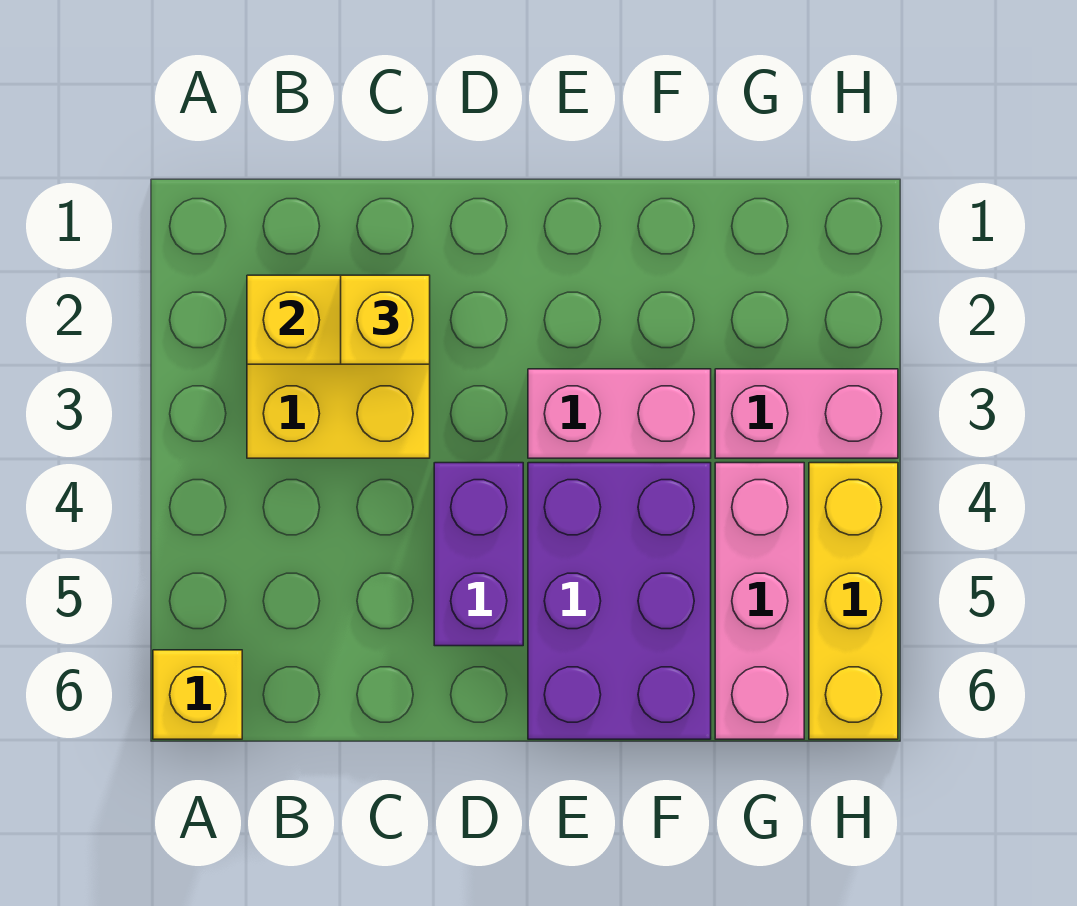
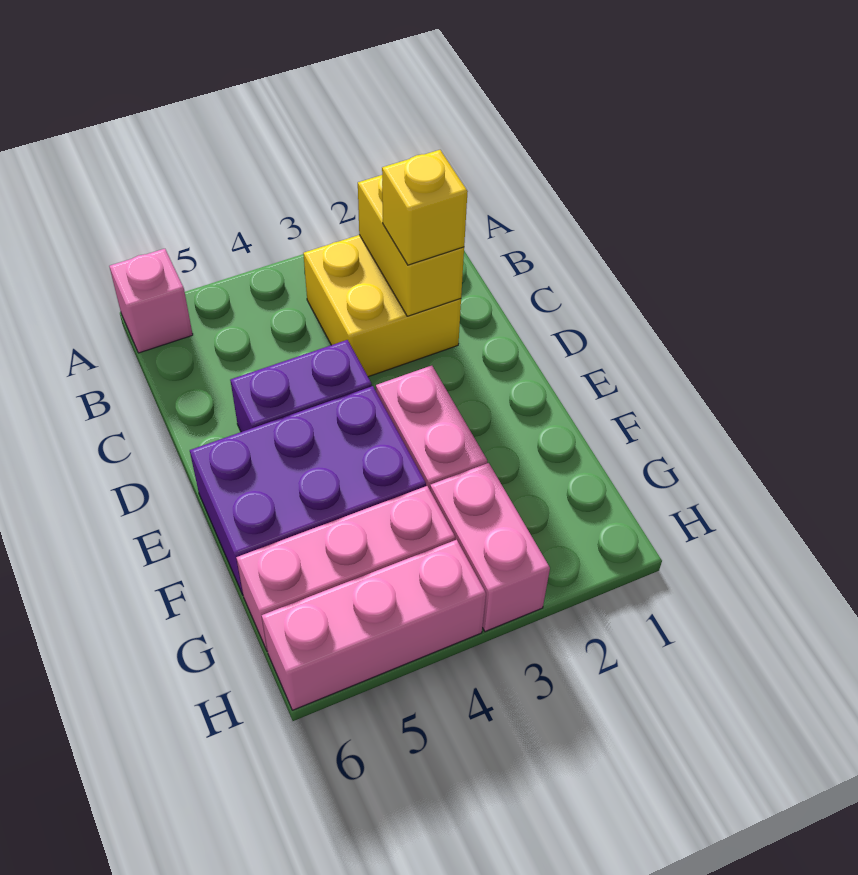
yellow 1x1 brick [153,650,242,739] -> pink 1x1 brick [109,249,193,353]
yellow 1x3 brick [809,463,898,739] -> pink 1x3 brick [262,540,486,710]

